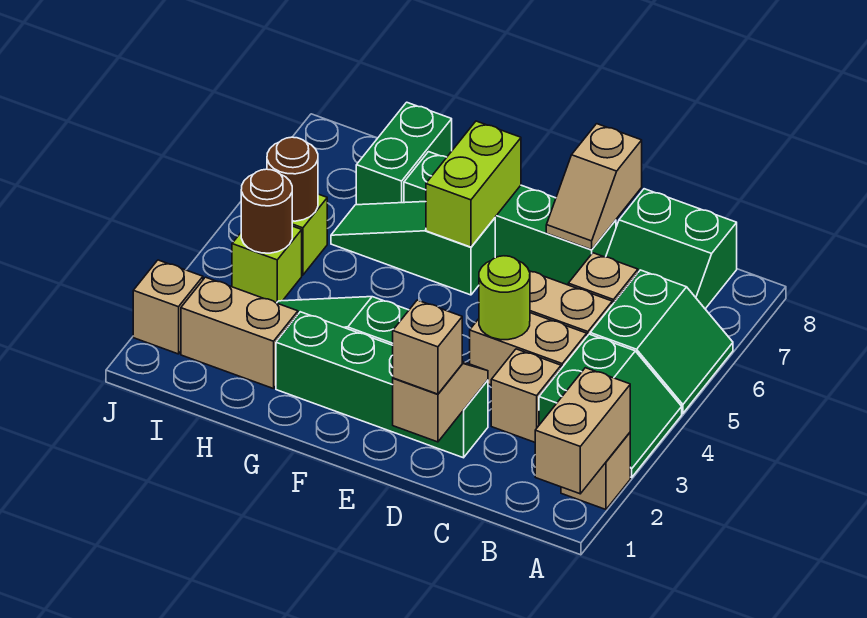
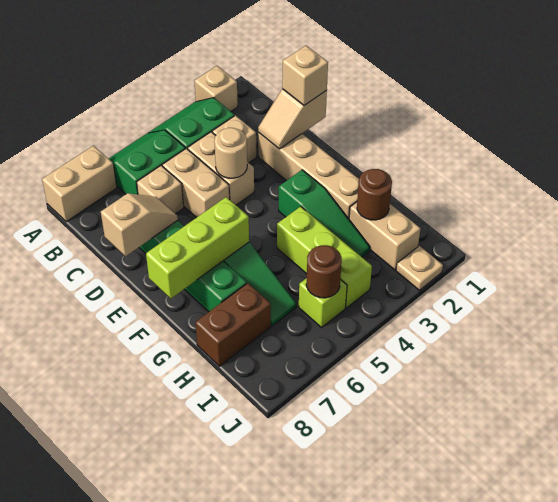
tan 1x2 brick [535,368,630,494] -> tan 1x2 brick moved to [42,146,117,222]
green 2x2 slope [606,189,737,309] -> none
green 1x4 brick [276,312,488,458] -> tan 1x4 brick [258,132,359,219]
lime 1x1 round brick [479,256,530,340] -> tan 1x1 round brick [214,128,247,178]
lime 1x2 brick [426,121,521,247] -> lime 1x3 brick [146,197,249,298]
green 1x2 brick [356,102,452,205] -> brown 1x2 brick [195,283,271,366]
lime 1x1 brick [232,226,302,303] -> lime 1x3 brick [277,207,372,308]
brown 1x1 round brick [241,169,292,253] -> brown 1x1 round brick moved to [357,169,392,220]
tan 1x1 brick [133,260,203,354] -> tan 1x1 plate [396,246,443,290]

